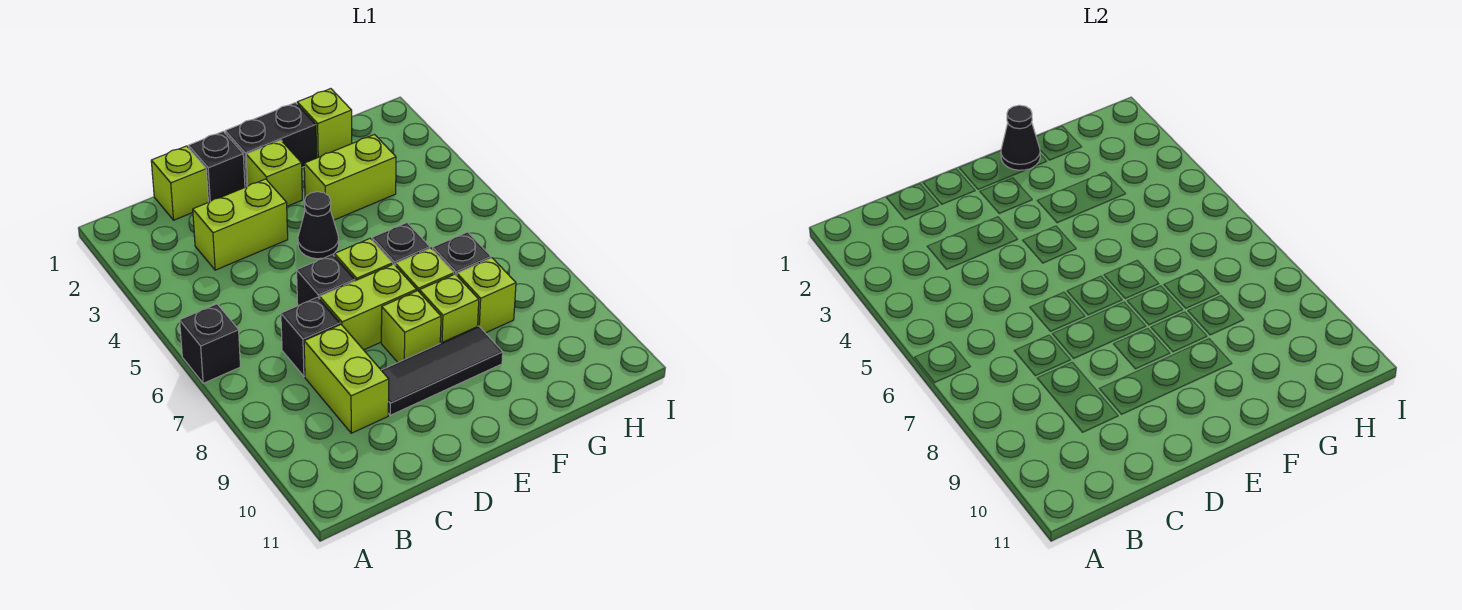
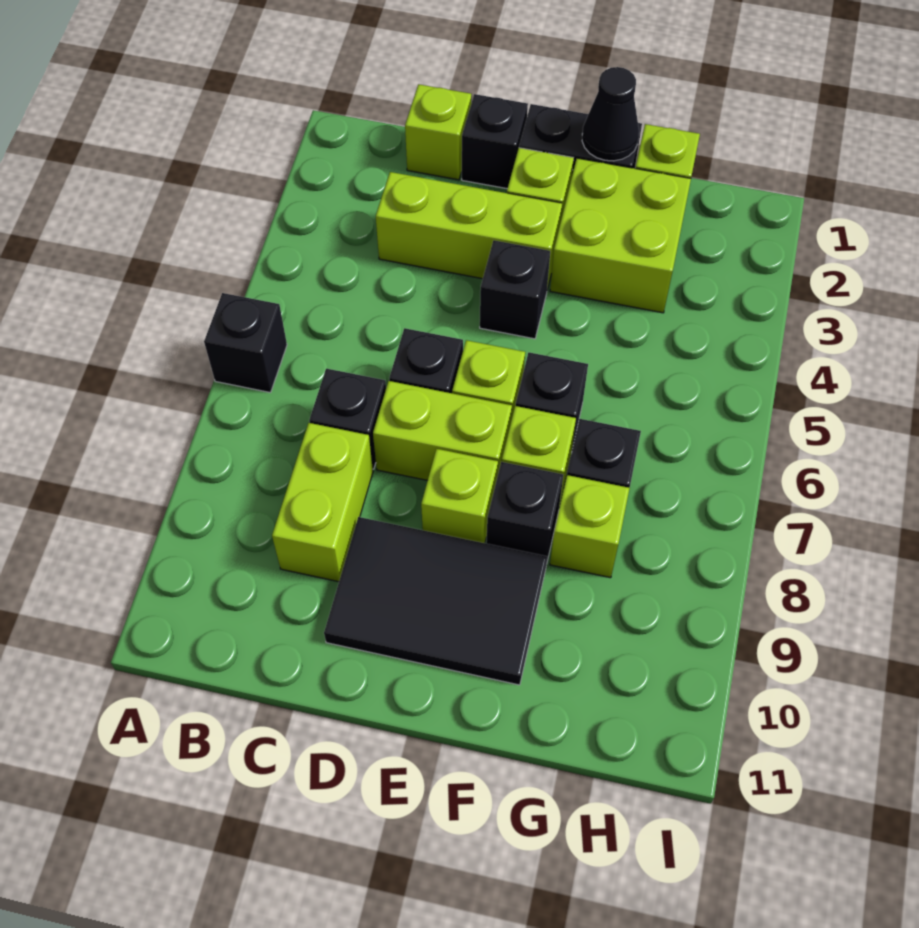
lime 1x2 brick [193,179,288,270] -> lime 1x3 brick [376,172,562,290]
black 1x3 tile [381,326,503,415] -> black 2x3 tile [324,517,547,685]
black 1x1 cone [298,192,339,259] -> black 1x1 brick [480,240,550,339]
lime 1x2 brick [304,135,396,220] -> lime 2x2 brick [550,158,691,313]
lime 1x1 brick [420,274,479,343] -> black 1x1 brick [486,462,564,561]

